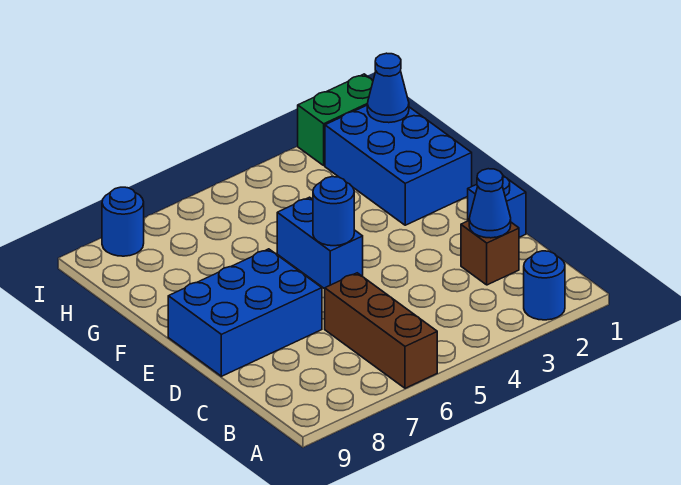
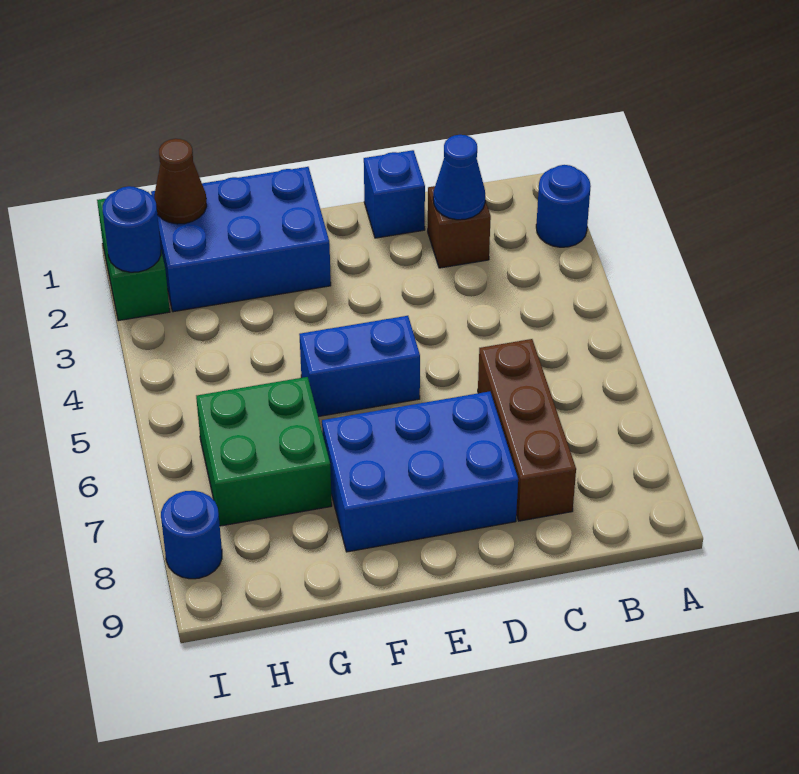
brown 1x3 brick [325,273,437,388] -> brown 1x3 brick turned to [478,339,576,521]
blue 2x3 brick [168,249,322,376] -> blue 2x3 brick turned to [322,391,518,552]
blue 1x1 round brick [313,177,354,246] -> blue 1x1 round brick moved to [103,186,161,272]
none -> green 2x2 brick [196,377,332,526]
blue 1x1 cone [367,53,409,123] -> brown 1x1 cone [154,139,207,224]

